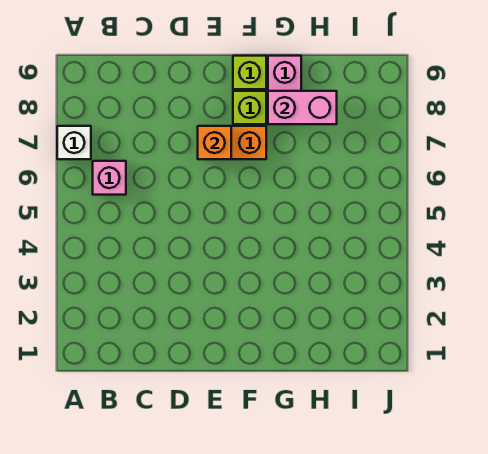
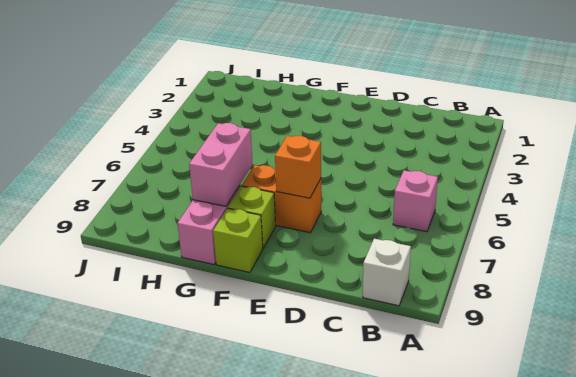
white 1x1 brick [57,126,91,159] -> white 1x1 brick moved to [363,239,411,306]
pink 1x2 brick [268,91,337,124] -> pink 1x2 brick turned to [189,123,253,206]

